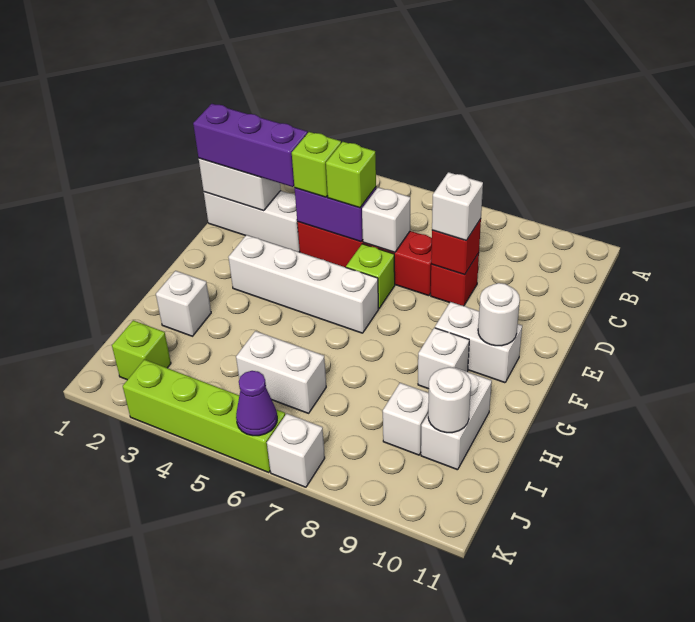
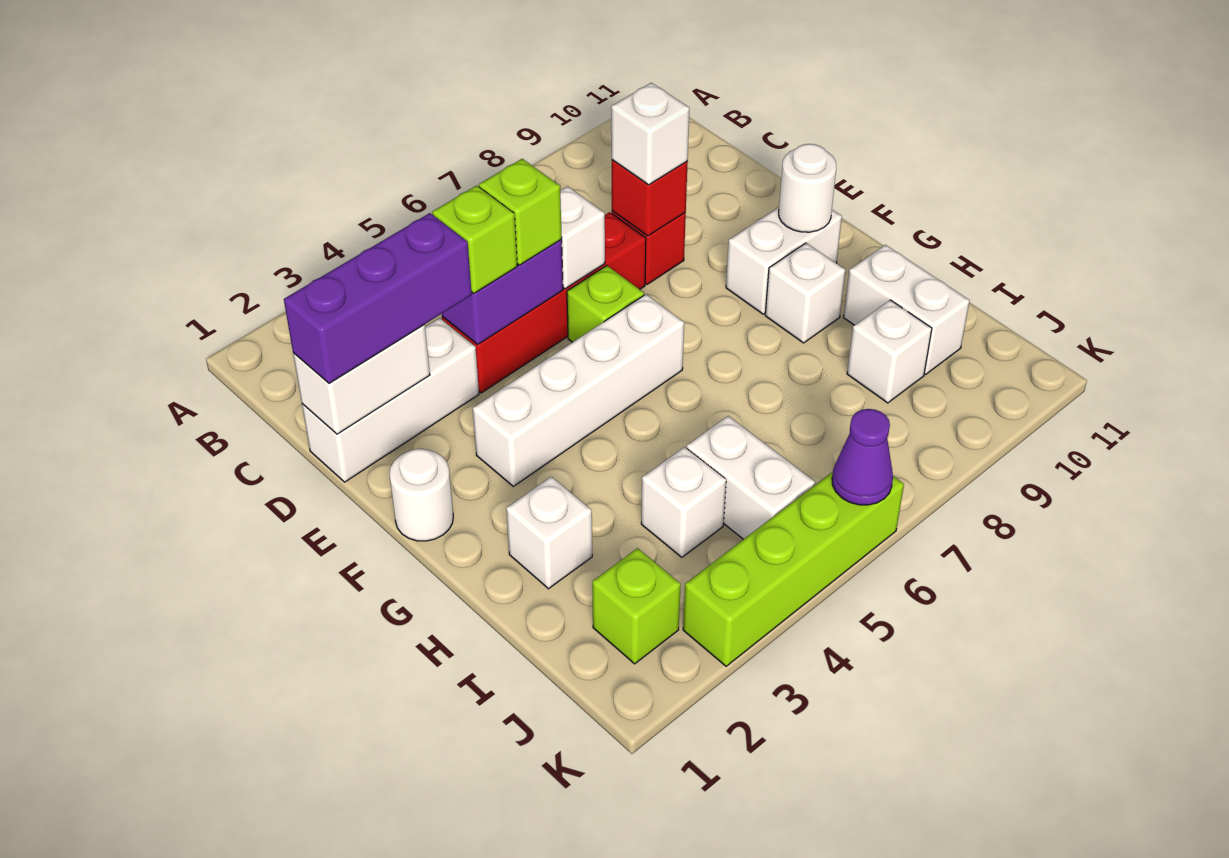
white 1x2 brick [236,331,326,413] -> white 1x2 brick turned to [687,416,815,539]
white 1x1 round brick [428,367,471,433] -> white 1x1 round brick moved to [389,449,453,541]
white 1x1 brick [267,414,325,487] -> white 1x1 brick moved to [641,447,726,557]

